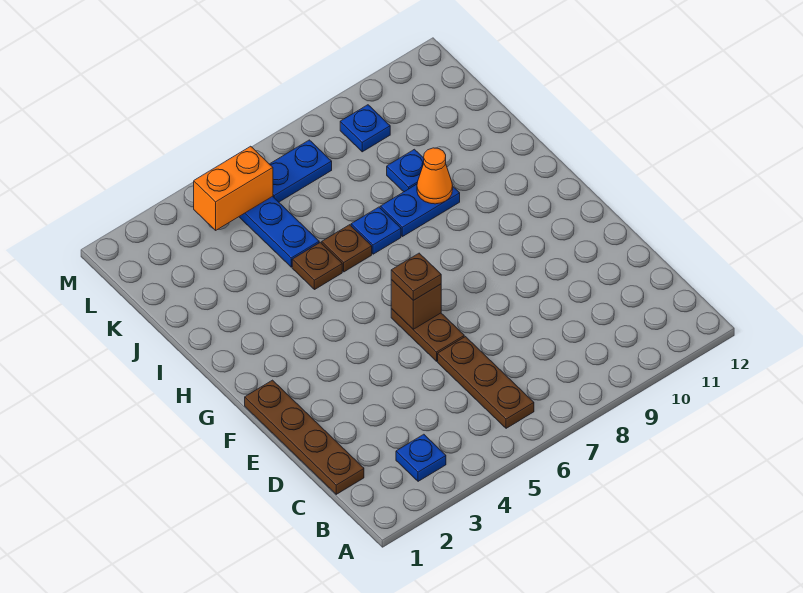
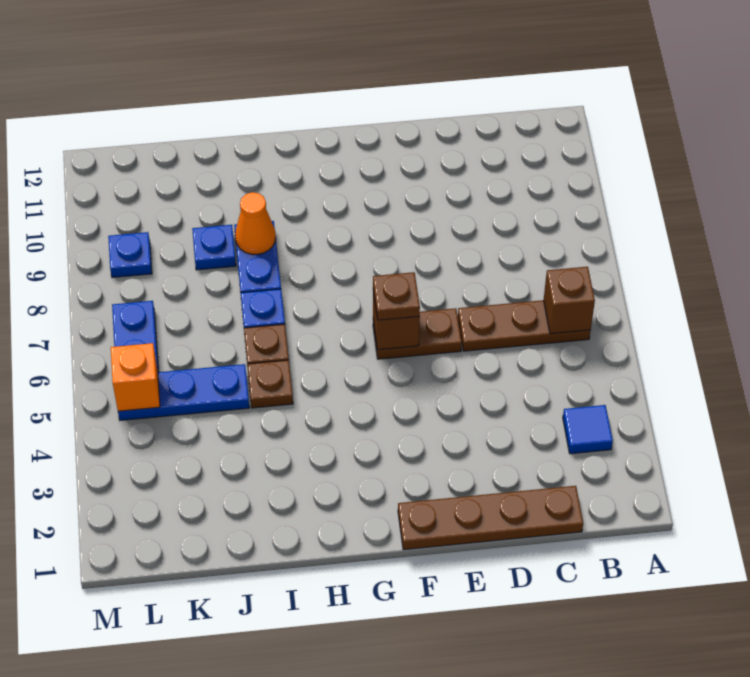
blue 1x1 plate [396,434,446,481] -> blue 1x1 tile [563,405,613,454]
none -> brown 1x1 brick [544,267,595,334]
orange 1x2 brick [194,146,273,230] -> orange 1x1 brick [111,343,160,411]

